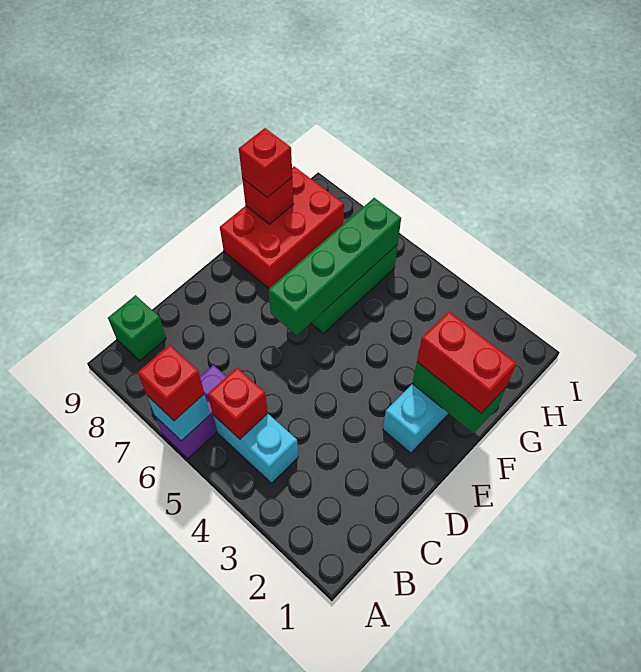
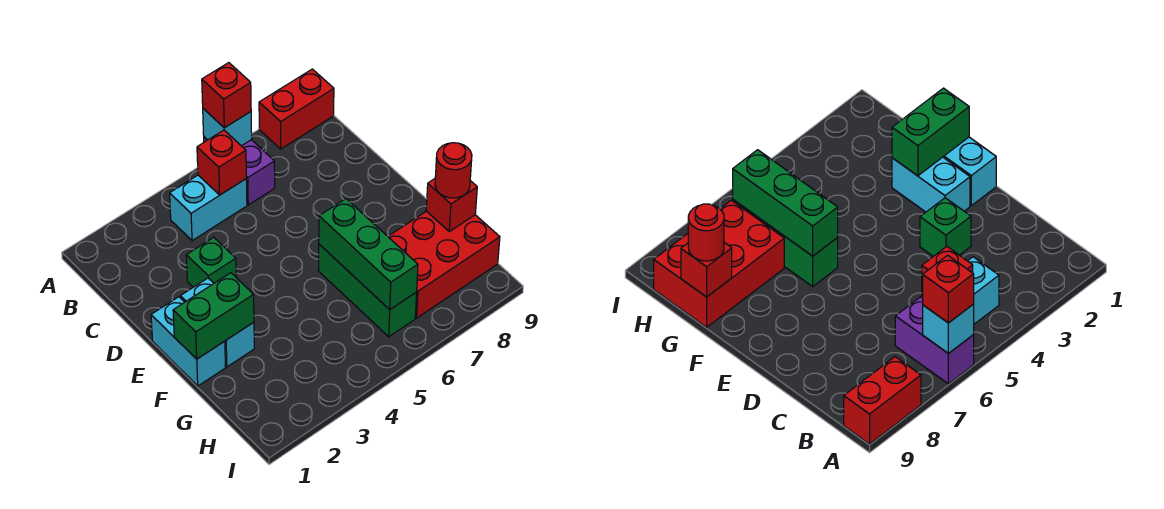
green 1x1 brick [108,295,166,361] -> green 1x1 brick moved to [186,237,236,287]
none -> cyan 1x2 brick [151,297,225,386]
green 1x4 brick [268,198,401,335] -> green 1x3 brick [319,199,418,310]
red 1x2 brick [417,311,516,413] -> red 1x2 brick moved to [259,69,334,149]
red 2x3 brick [220,166,344,289] -> red 2x3 brick turned to [388,211,500,318]
red 1x1 brick [239,128,292,197] -> red 1x1 round brick [435,143,472,198]

